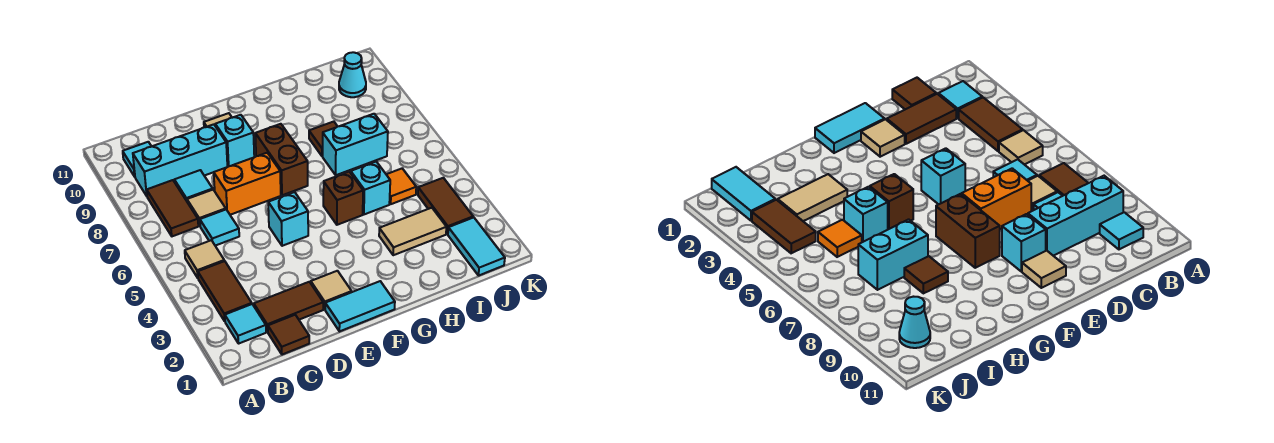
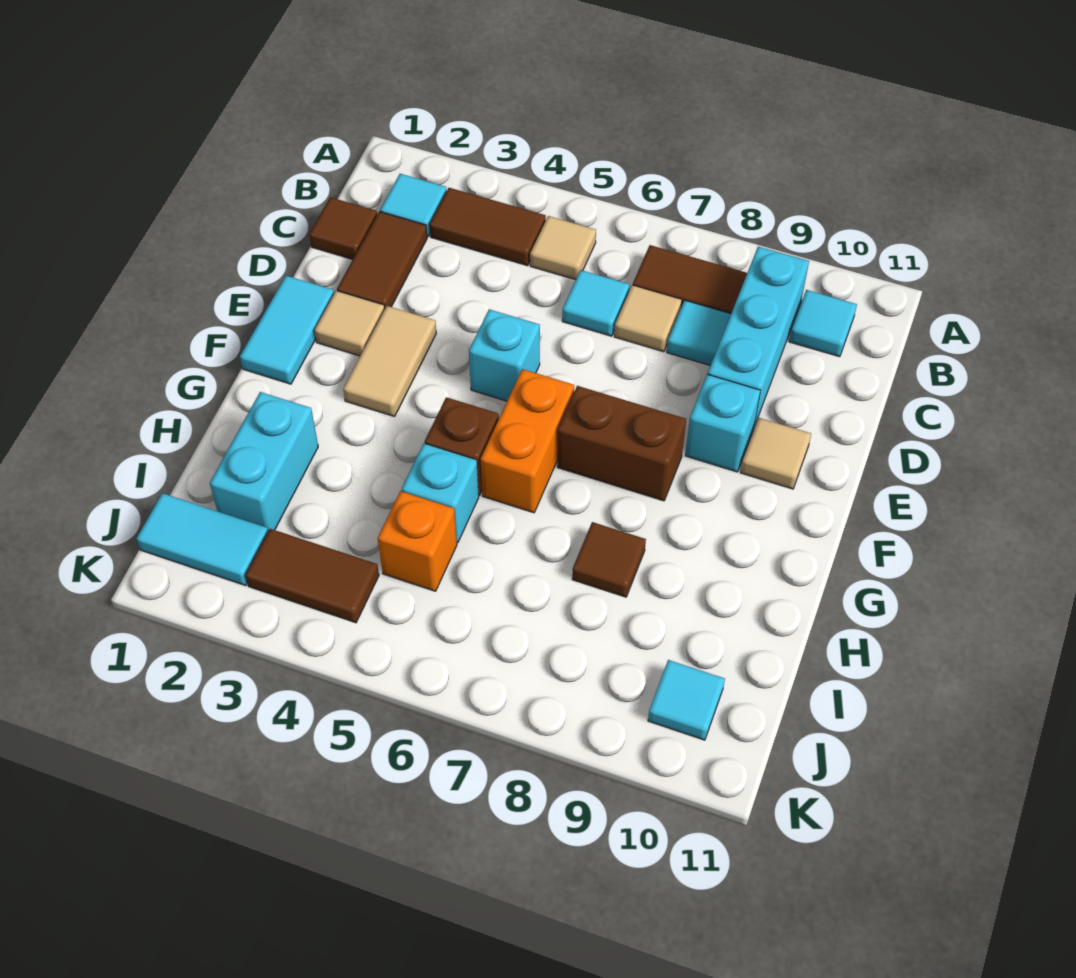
orange 1x2 brick [214,153,281,215] -> orange 1x2 brick moved to [481,369,574,513]
tan 1x2 tile [379,208,446,255] -> tan 1x2 tile moved to [343,306,436,417]
cyan 1x2 brick [323,114,388,175] -> cyan 1x2 brick moved to [210,392,318,531]
orange 1x1 tile [386,169,416,204] -> orange 1x1 brick [378,491,457,591]
cyan 1x1 cone [339,52,366,97] -> cyan 1x1 tile [648,660,725,740]

